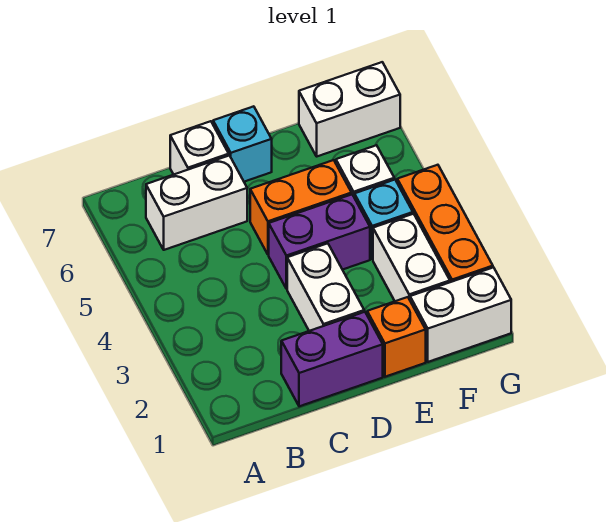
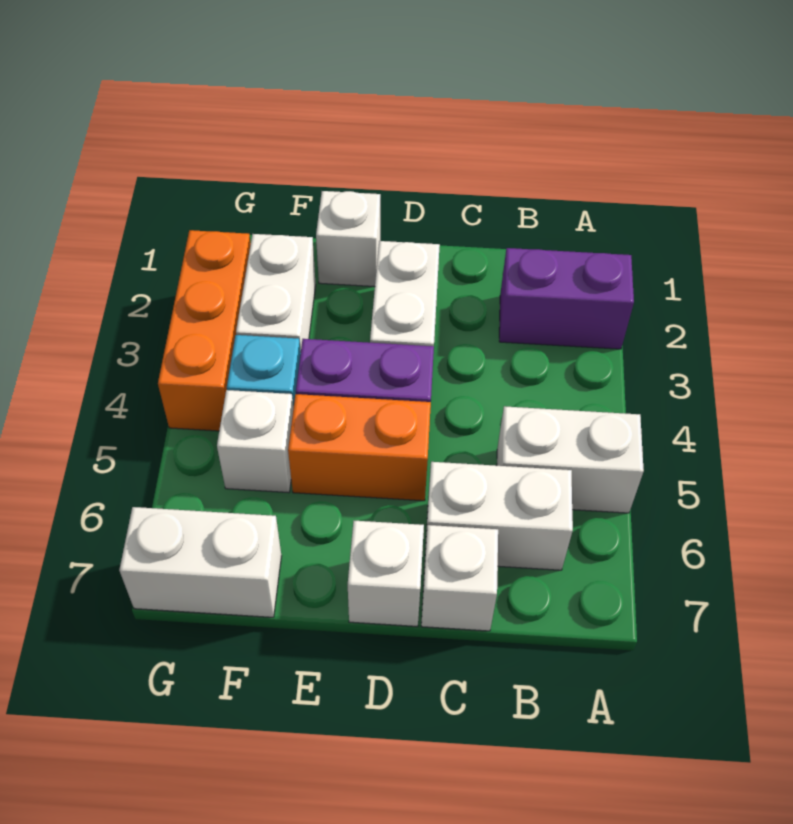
purple 1x2 brick [281,312,383,406] -> purple 1x2 brick moved to [499,248,634,349]
cyan 1x1 brick [213,106,272,182] -> white 1x1 brick [348,521,424,626]
orange 1x1 brick [367,297,426,377] -> white 1x1 brick [316,191,380,287]
white 1x2 brick [410,267,511,362] -> white 1x2 brick moved to [497,406,644,513]

